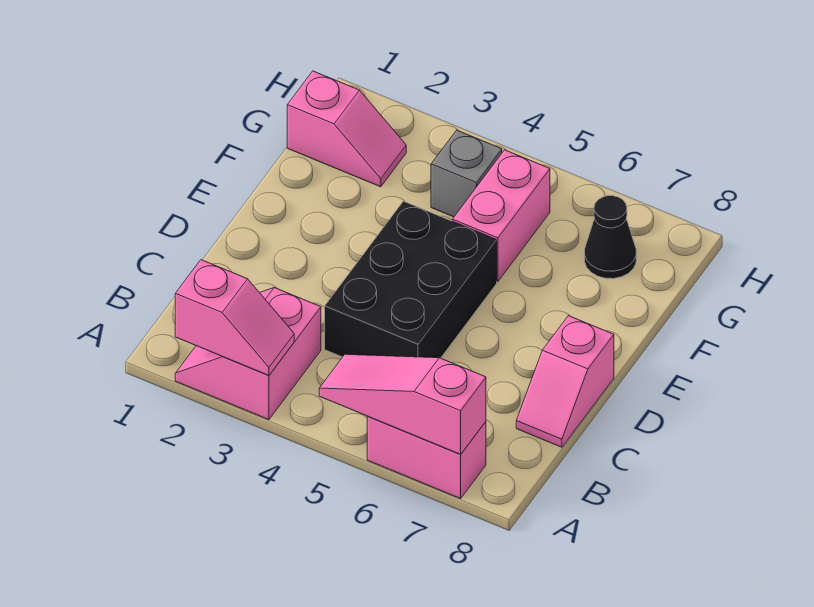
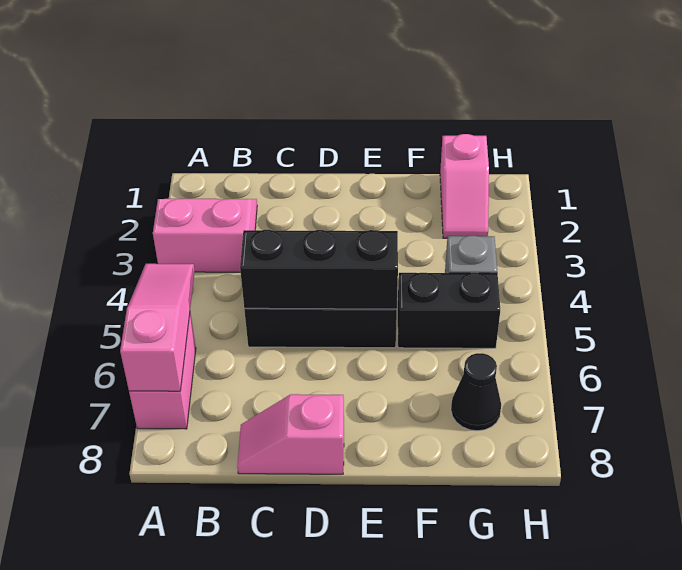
pink 1x2 slope [175,260,294,375] -> none
none -> black 1x3 brick [240,230,398,309]
pink 1x2 brick [452,150,550,281] -> black 1x2 brick [398,273,500,348]

